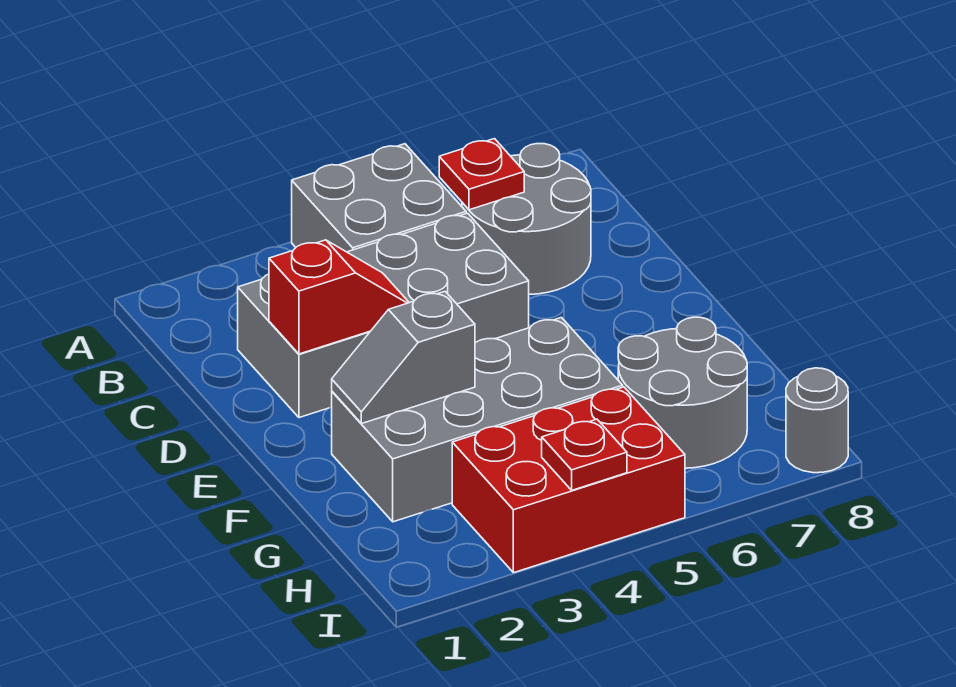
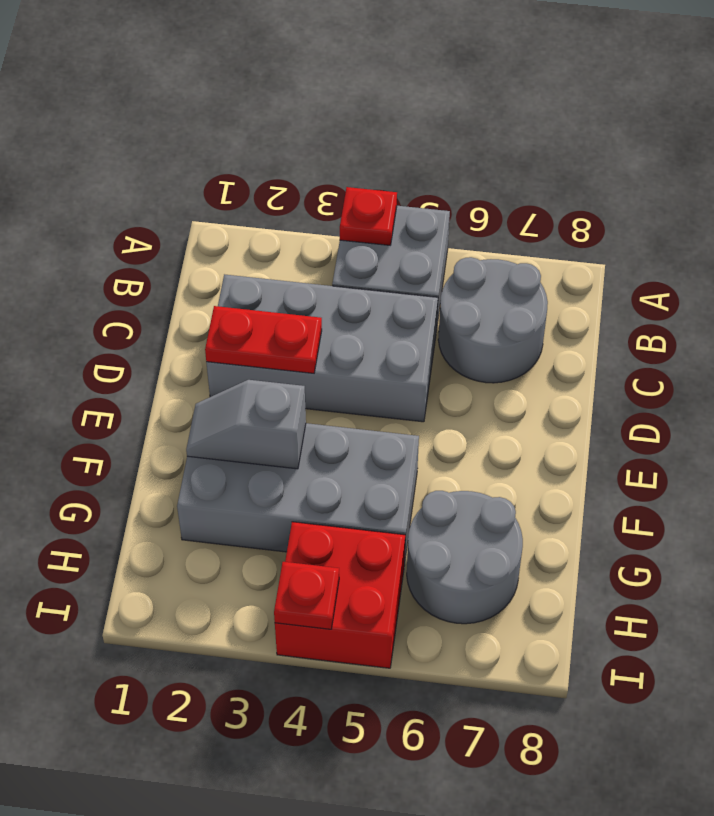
red 1x1 plate [439,139,524,210] -> red 1x1 plate moved to [340,187,397,245]
red 1x2 slope [269,240,409,354] -> red 1x2 plate [205,306,322,373]
red 2x3 brick [452,387,685,573] -> red 2x2 brick [275,522,405,668]
grey 1x1 round brick [786,368,848,473] -> none

